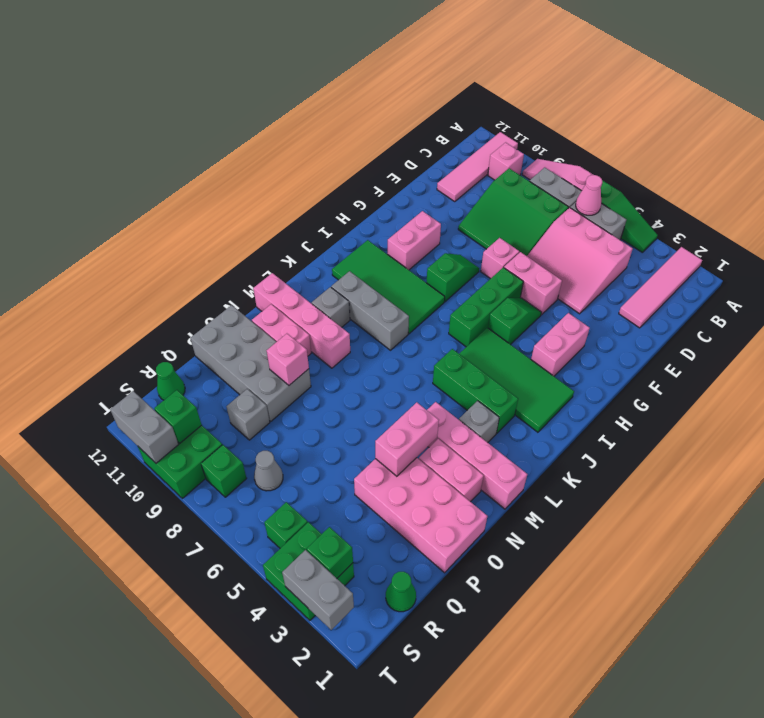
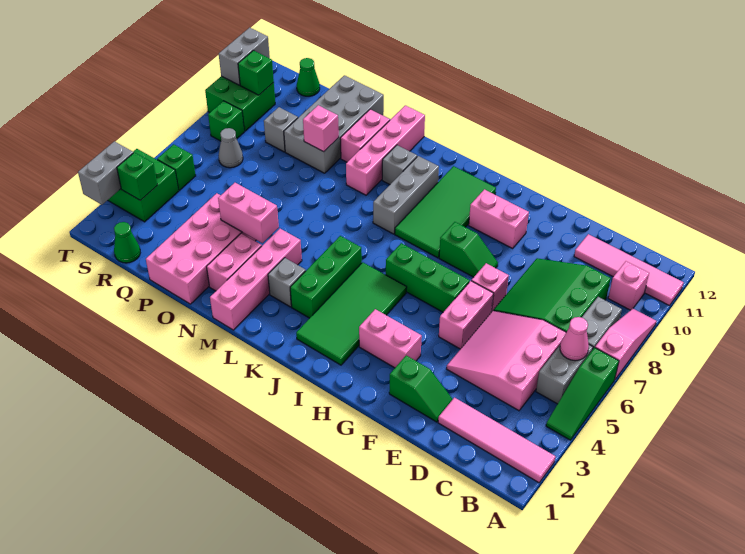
green 1x2 slope [488,298,541,345] -> green 1x2 slope moved to [389,355,453,422]

